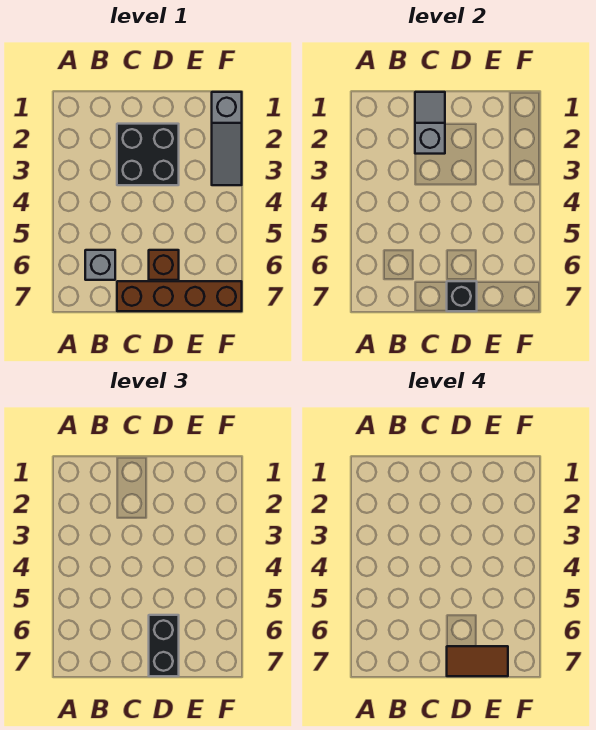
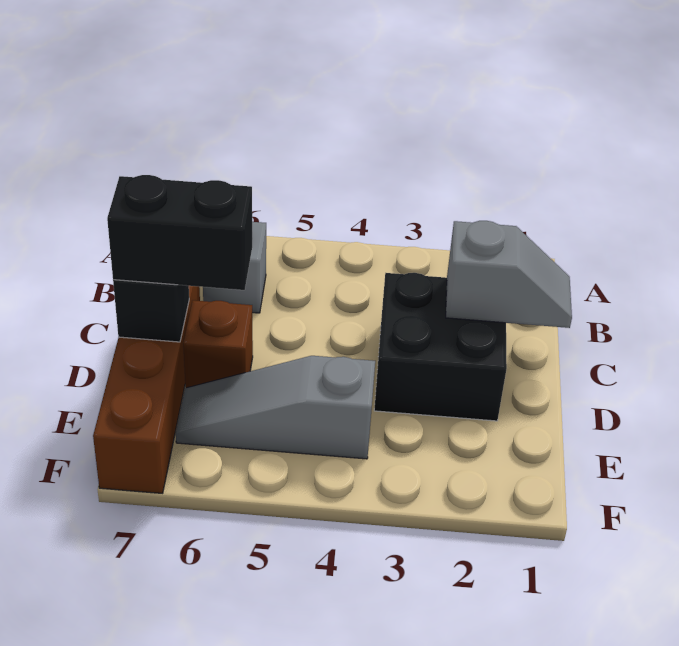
brown 1x2 tile [447,646,508,676] -> none
grey 1x3 slope [212,92,242,185] -> grey 1x3 slope moved to [176,356,375,459]

